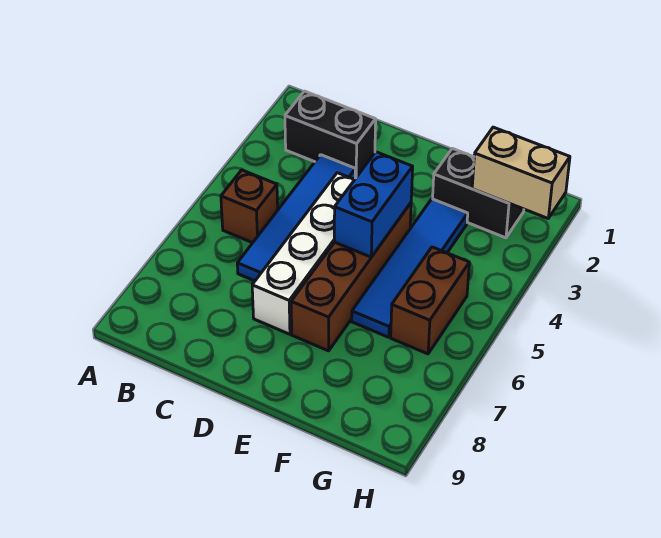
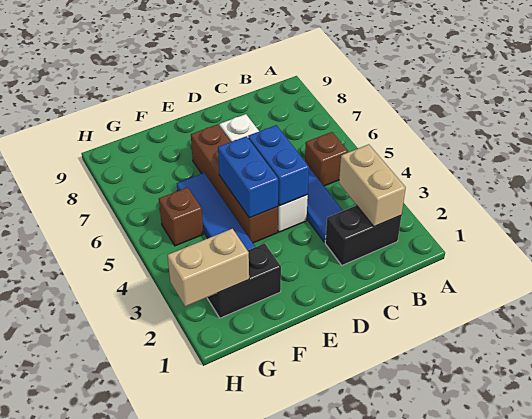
none -> tan 1x2 brick [339,144,406,227]
none -> blue 1x2 brick [248,125,309,206]
brown 1x2 brick [391,247,469,354] -> brown 1x1 brick [159,187,203,246]

